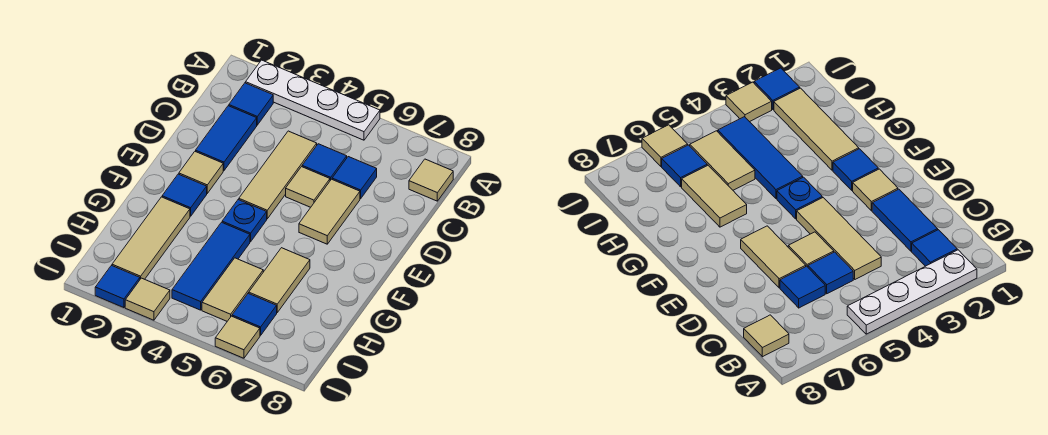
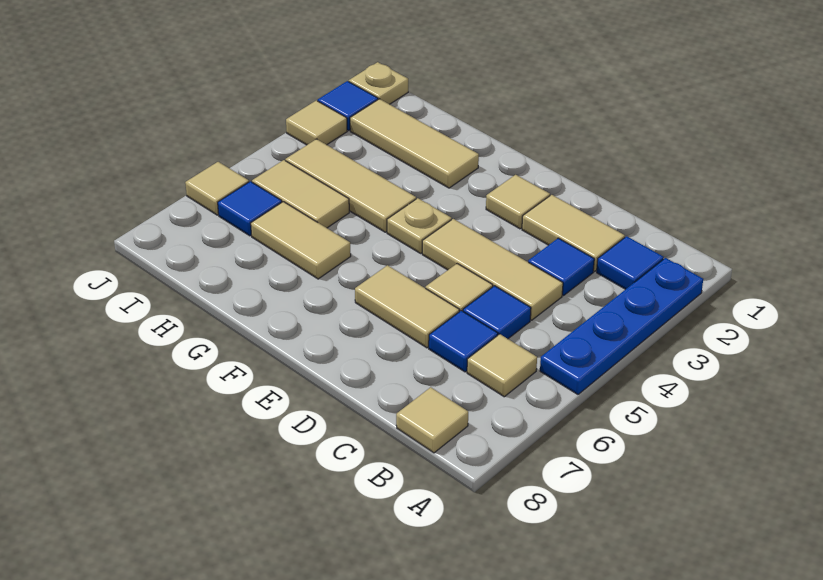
white 1x4 plate [246,60,380,140] -> blue 1x4 plate [540,258,703,394]
none -> tan 1x1 tile [467,334,537,397]
blue 1x2 tile [196,106,257,171] -> tan 1x2 tile [522,195,625,271]
blue 1x1 tile [162,174,207,216] -> blue 1x1 tile moved to [528,238,594,296]
blue 1x1 plate [222,200,267,242] -> tan 1x1 plate [387,198,452,253]
blue 1x3 tile [172,222,250,310] -> tan 1x3 tile [285,139,416,232]
none -> tan 1x1 plate [349,62,408,104]

